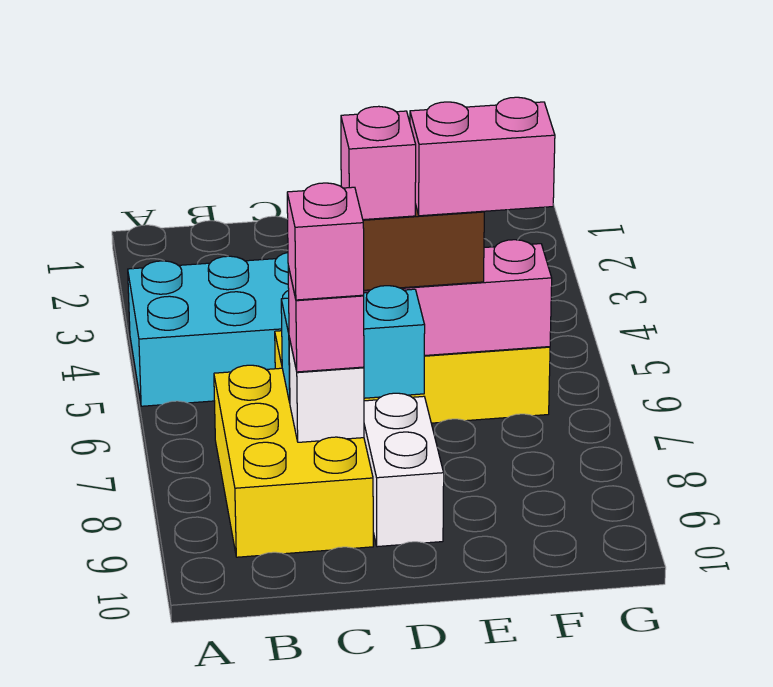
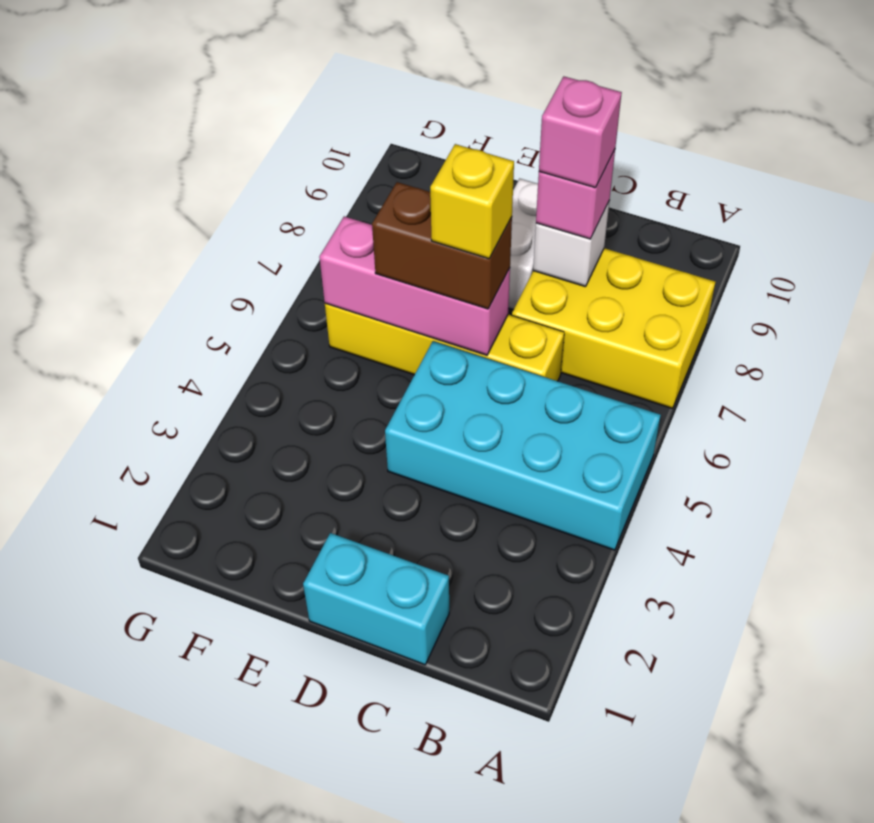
yellow 2x3 brick [214,365,373,557] -> yellow 2x3 brick turned to [512,248,715,408]
cyan 1x2 brick [281,286,425,402] -> cyan 1x2 brick moved to [303,533,449,665]
pink 1x1 brick [341,106,416,220] -> yellow 1x1 brick [430,144,514,259]
pink 1x2 brick [410,97,555,216] -> none

